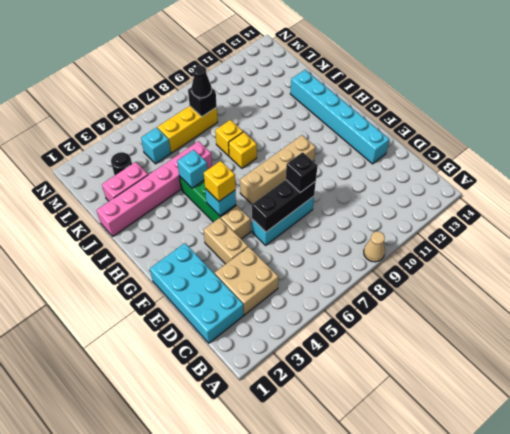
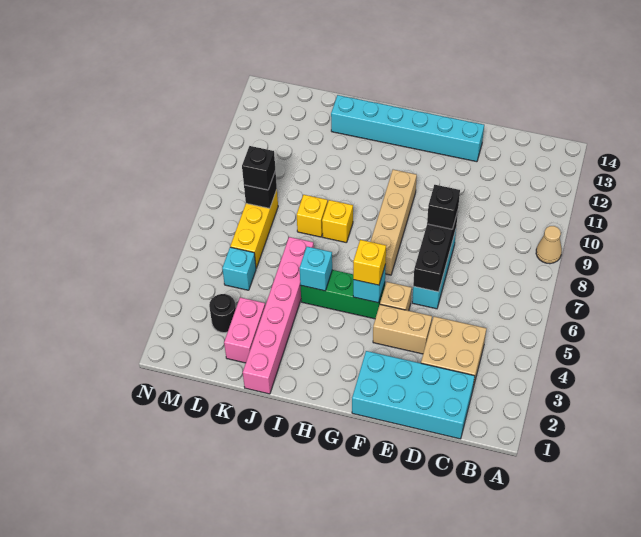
black 1x1 cone [192,65,212,98] -> black 1x1 brick [242,146,275,190]

